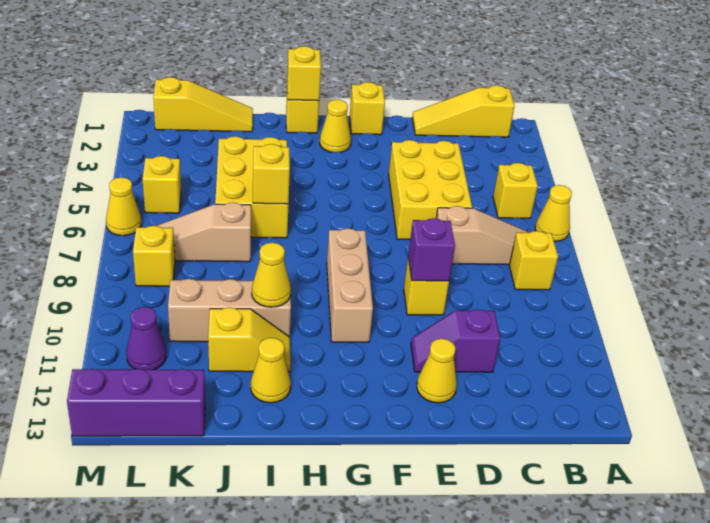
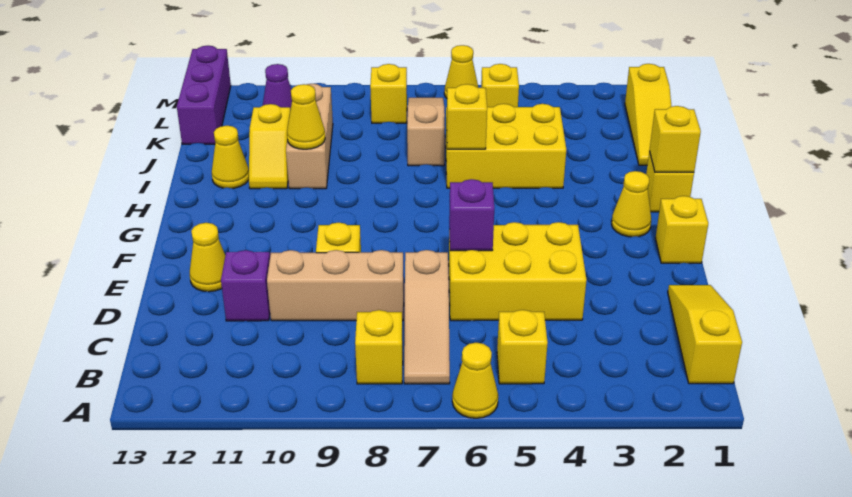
purple 1x1 brick [408,218,455,281] -> purple 1x1 brick moved to [449,179,494,251]
tan 1x3 brick [327,228,373,342] -> tan 1x3 brick moved to [267,250,404,321]

